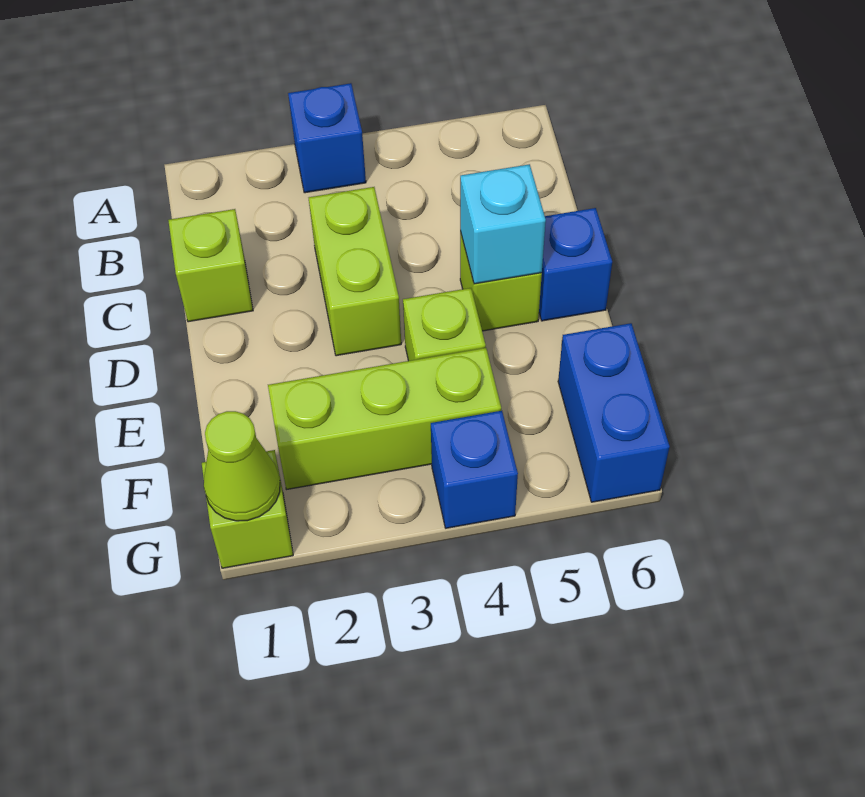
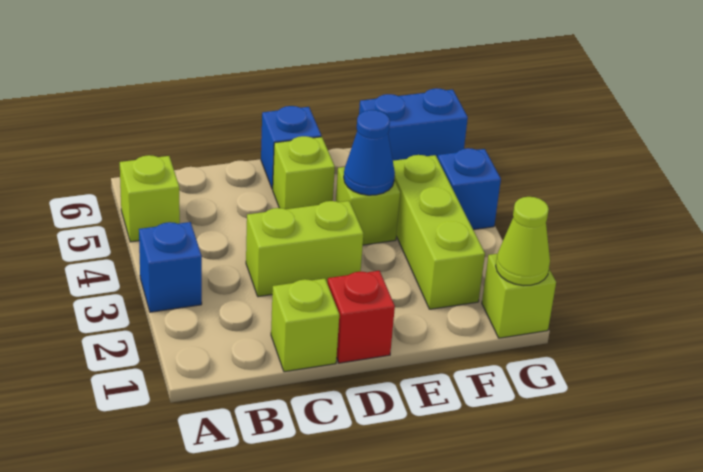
none -> lime 1x1 brick [120,155,180,242]
none -> red 1x1 brick [328,271,395,363]
cyan 1x1 brick [460,164,546,284] -> none
none -> blue 1x1 cone [344,110,395,195]

